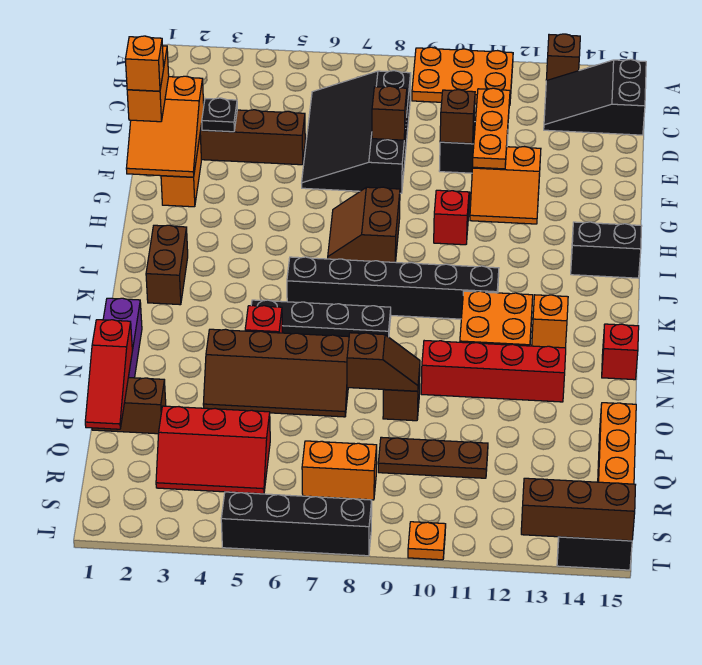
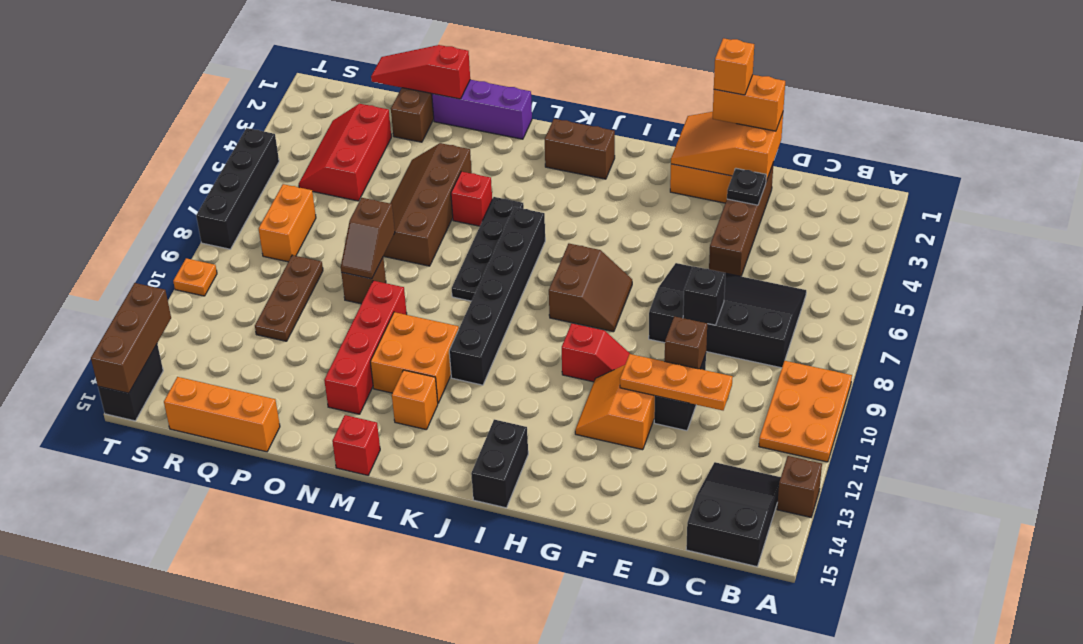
brown 1x1 brick [372,86,407,140] -> black 1x1 brick [683,266,725,325]
brown 2x2 slope [328,187,400,262] -> brown 2x2 slope turned to [549,244,632,332]

